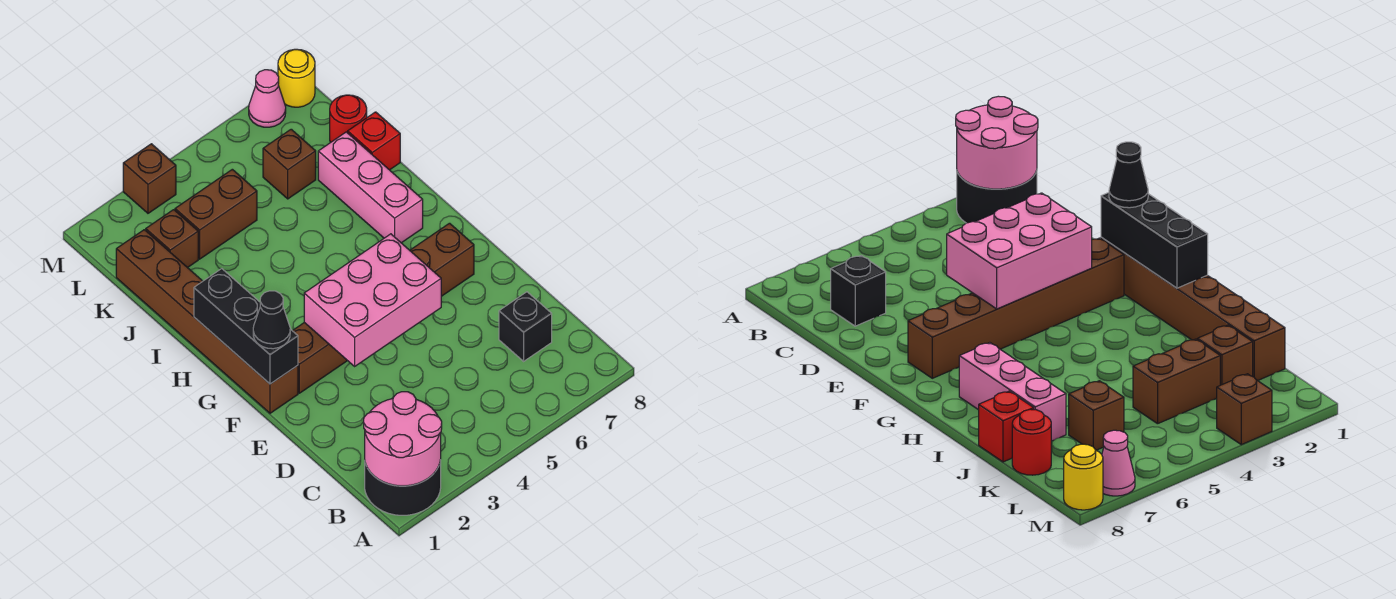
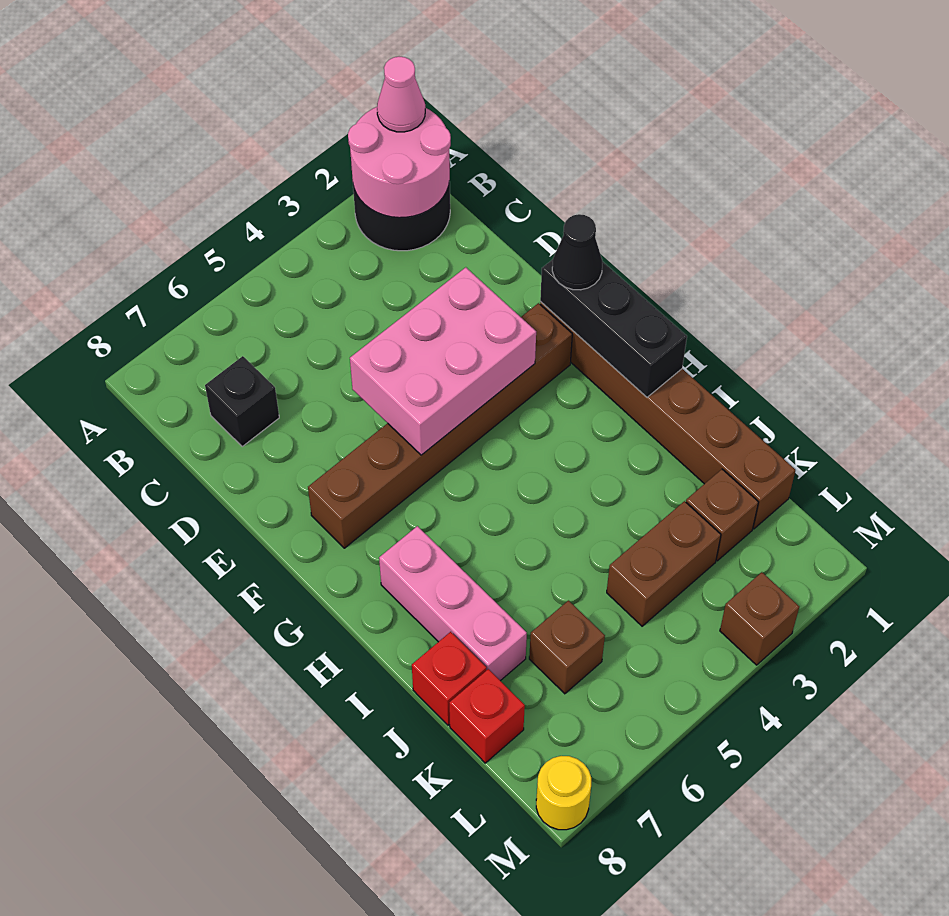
red 1x1 round brick [330,95,367,143] -> red 1x1 brick [449,669,525,763]
pink 1x1 cone [249,70,286,127] -> pink 1x1 cone moved to [377,57,425,132]

